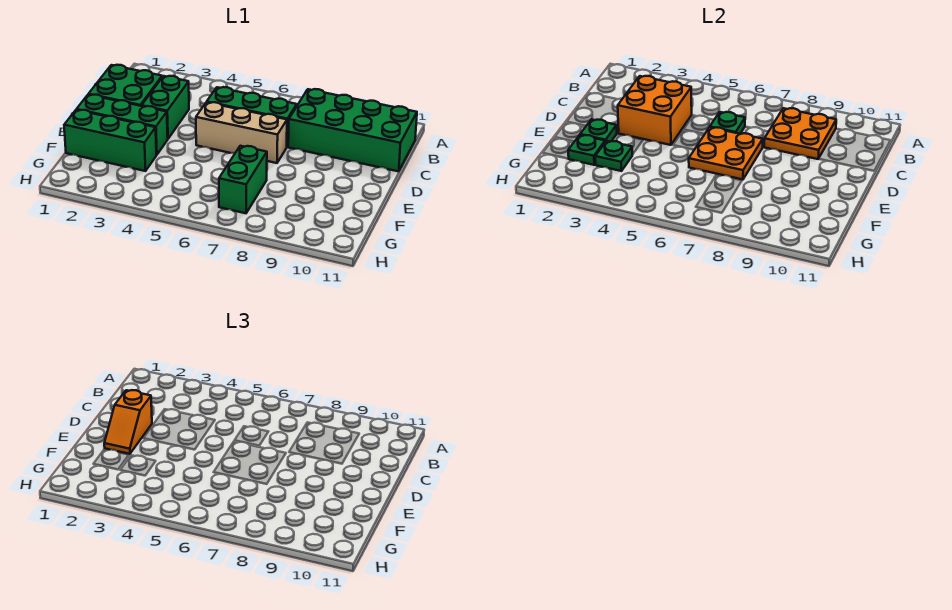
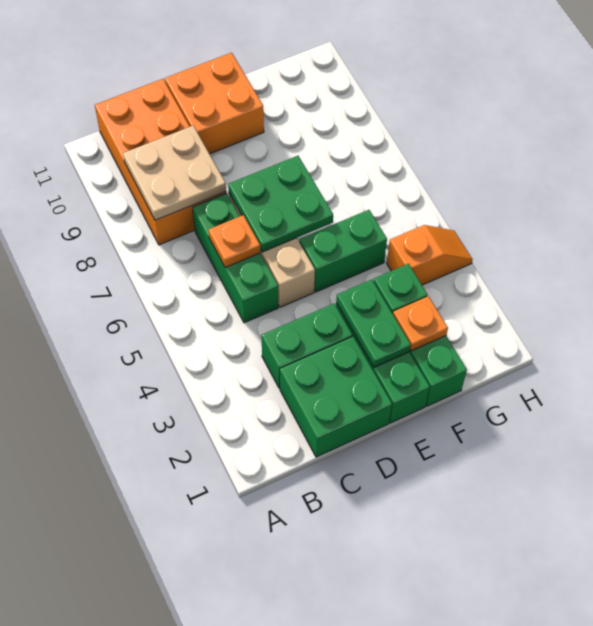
green 2x4 brick [288,89,417,171] -> orange 2x4 brick [95,79,226,245]
orange 2x2 plate [764,108,836,159] -> tan 2x2 plate [123,126,226,220]
orange 2x2 brick [618,76,692,145] -> orange 2x2 brick moved to [165,53,264,154]
green 1x1 plate [710,112,745,134] -> orange 1x1 plate [208,215,260,267]
orange 1x2 slope [104,390,152,454] -> orange 1x2 slope moved to [387,225,473,285]
orange 2x2 plate [689,127,763,179] -> green 2x2 plate [228,156,333,252]
green 1x1 plate [580,119,617,142] -> green 1x2 plate [336,280,411,367]
green 1x1 plate [568,135,605,165] -> orange 1x1 plate [393,296,448,351]
green 1x2 brick [219,146,267,213] -> green 1x2 brick moved to [299,210,387,292]

